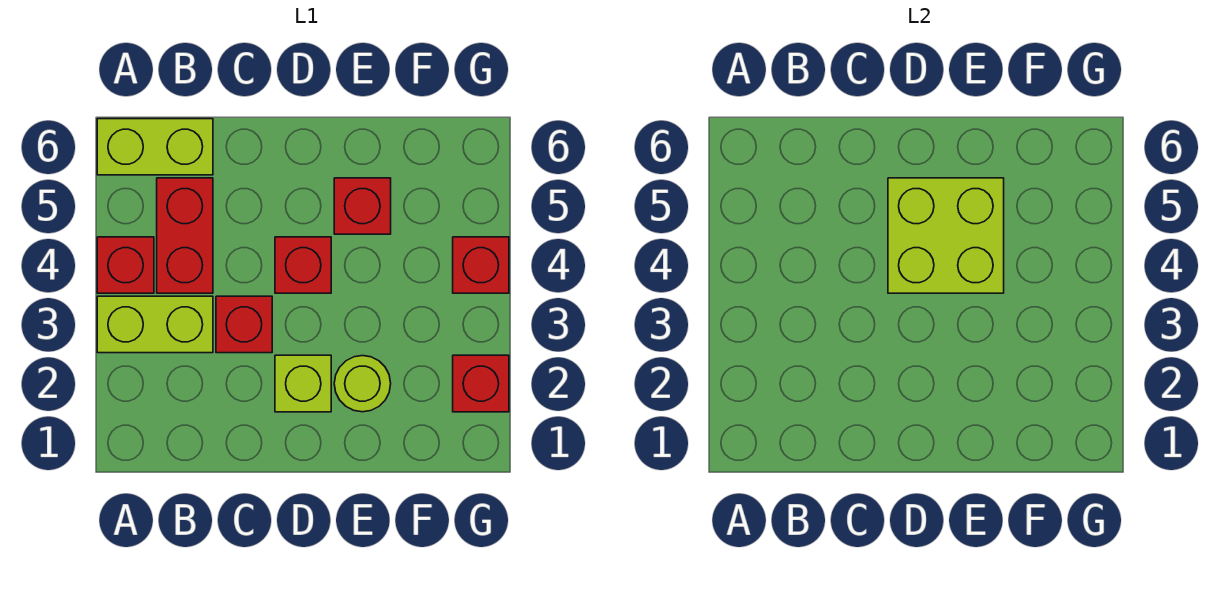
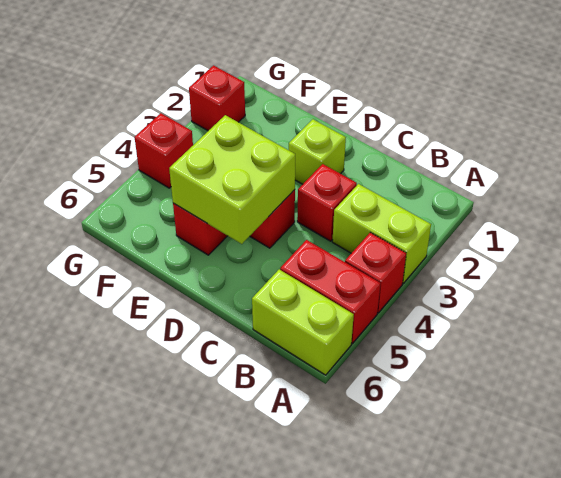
red 1x2 brick [157,178,213,293] -> red 1x2 brick turned to [280,240,380,344]
lime 1x1 round brick [334,356,391,412] -> none

